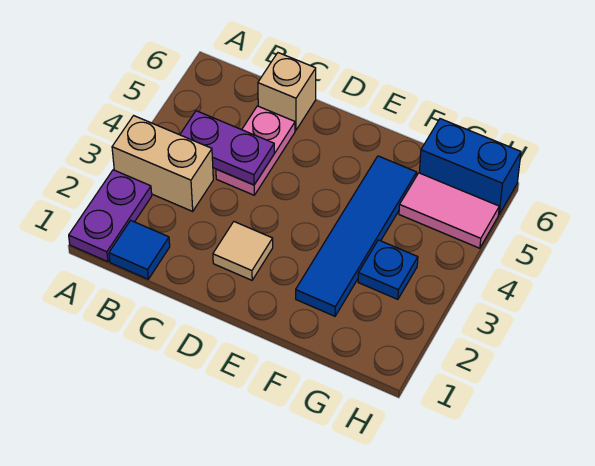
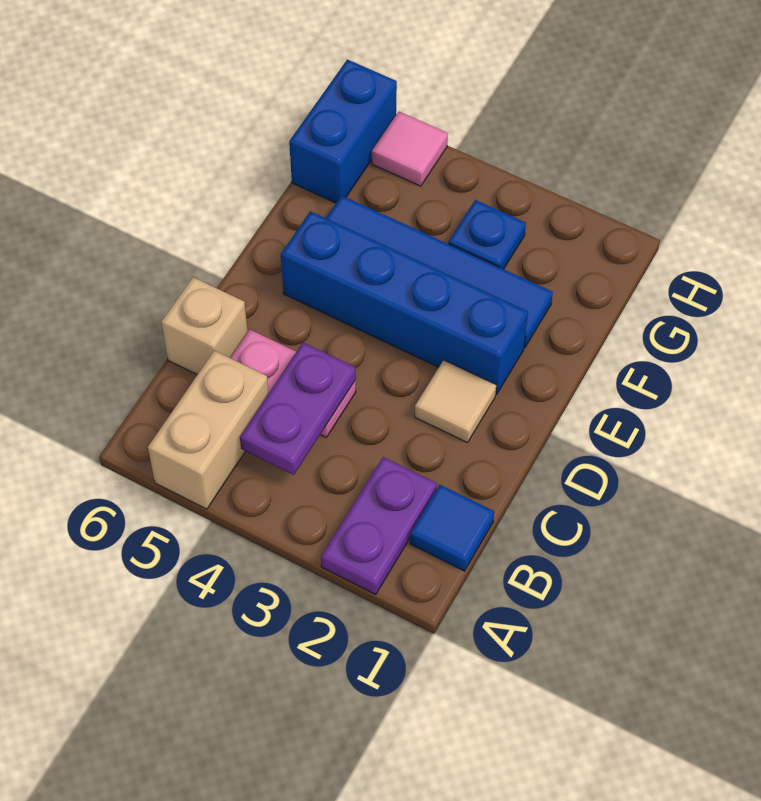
purple 1x2 plate [69,170,152,262] -> purple 1x2 plate turned to [321,457,437,594]
tan 1x2 brick [112,116,213,211] -> tan 1x2 brick moved to [148,351,269,509]
none -> blue 1x4 brick [281,211,528,395]
pink 1x2 tile [399,173,499,248] -> pink 1x1 tile [372,112,448,186]

